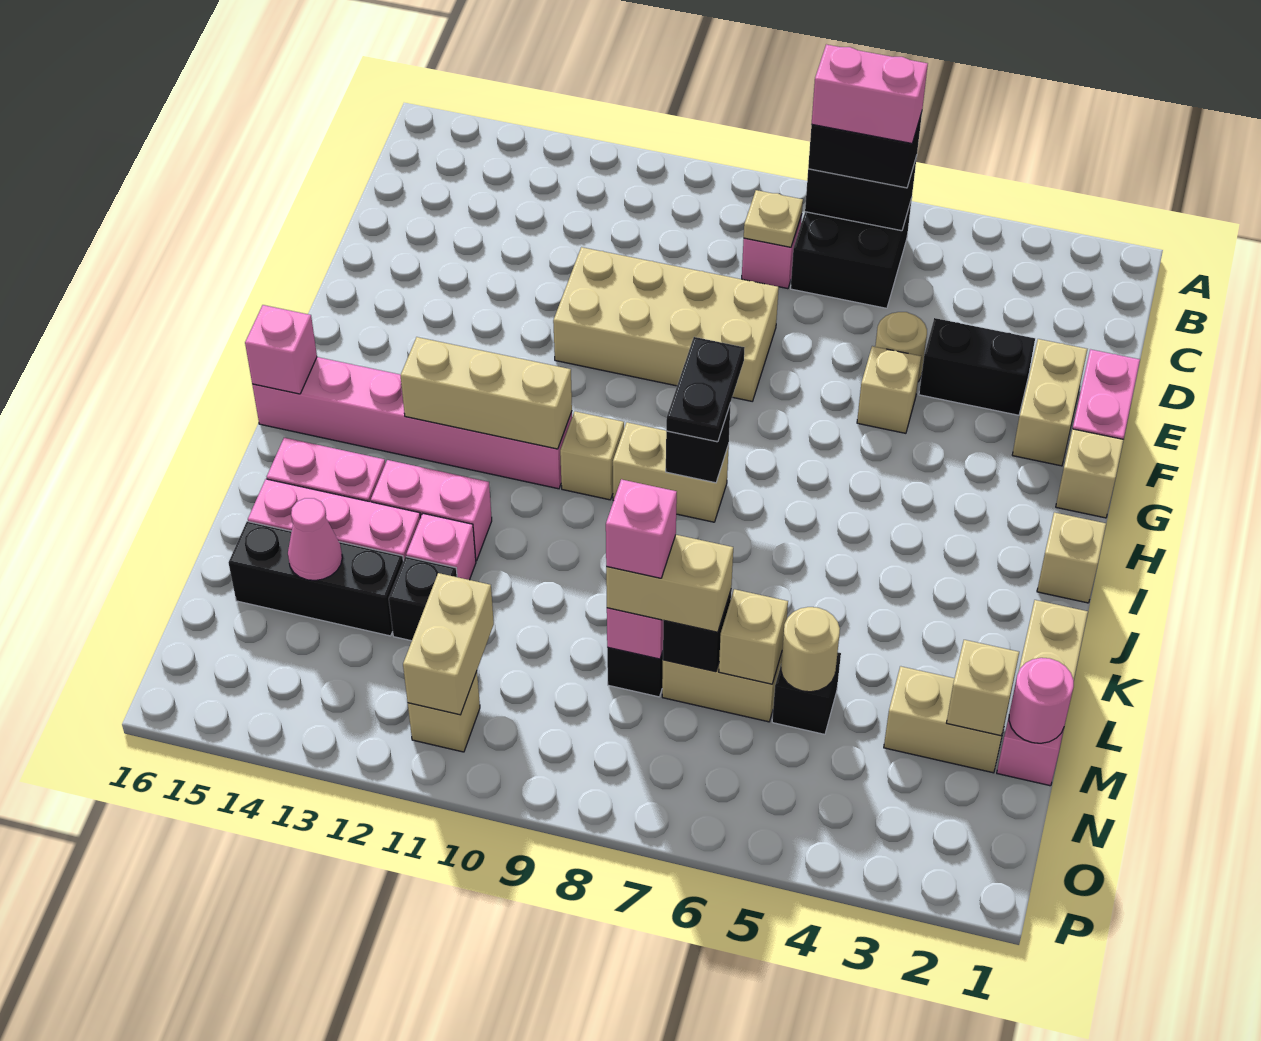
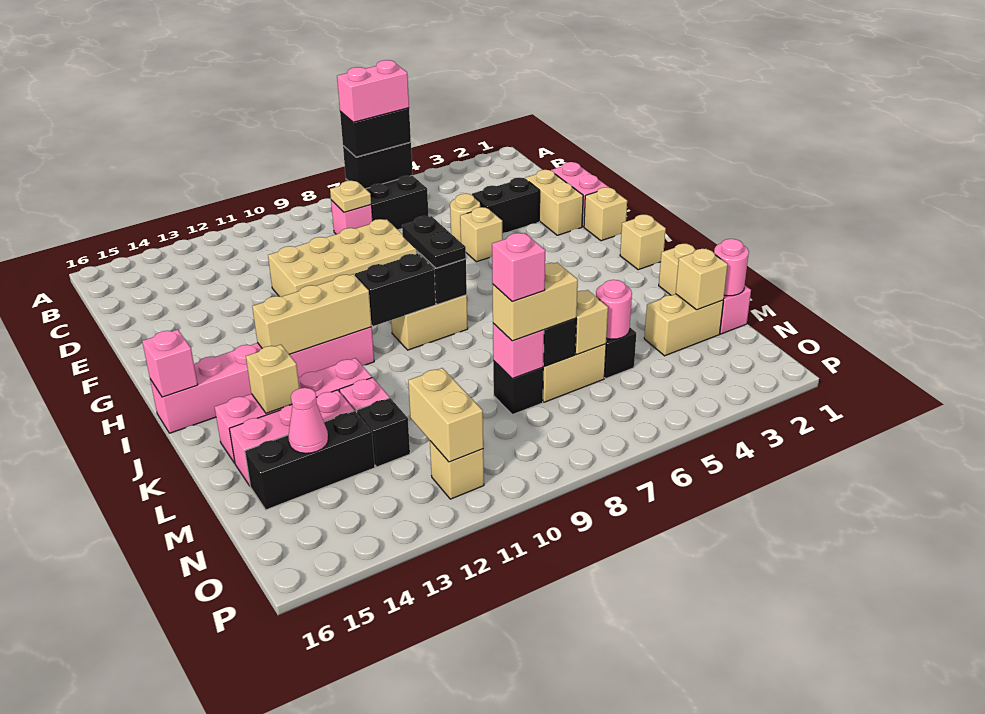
none -> black 1x2 brick [355,254,436,326]
tan 1x1 brick [560,411,624,500] -> tan 1x1 brick moved to [246,345,299,413]
tan 1x1 round brick [781,607,840,692] -> pink 1x1 round brick [596,280,632,339]

